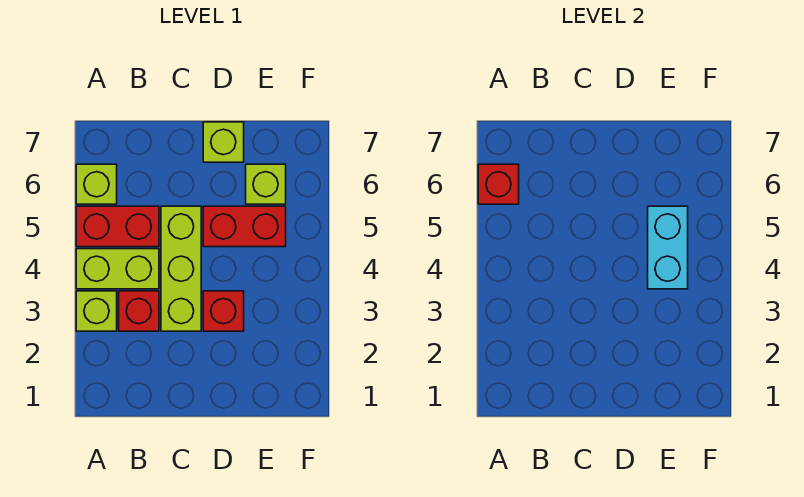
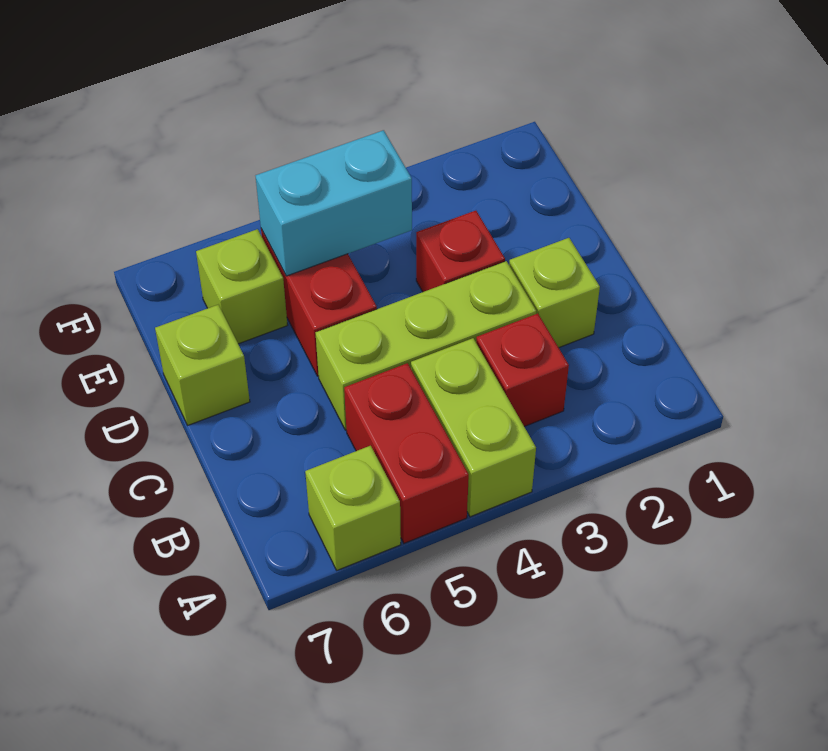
lime 1x1 brick [76,291,117,331] -> lime 1x1 brick moved to [509,238,600,348]
red 1x1 brick [478,164,519,204] -> none

